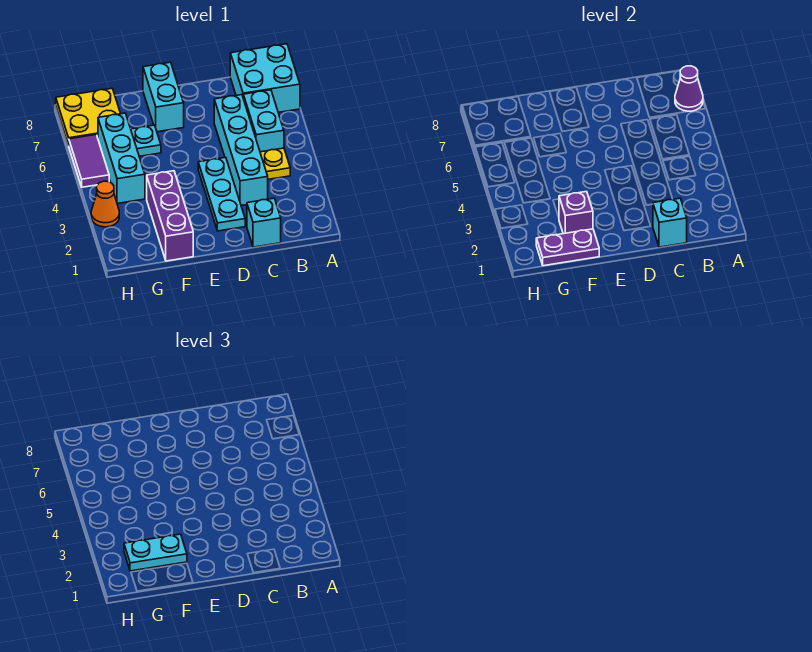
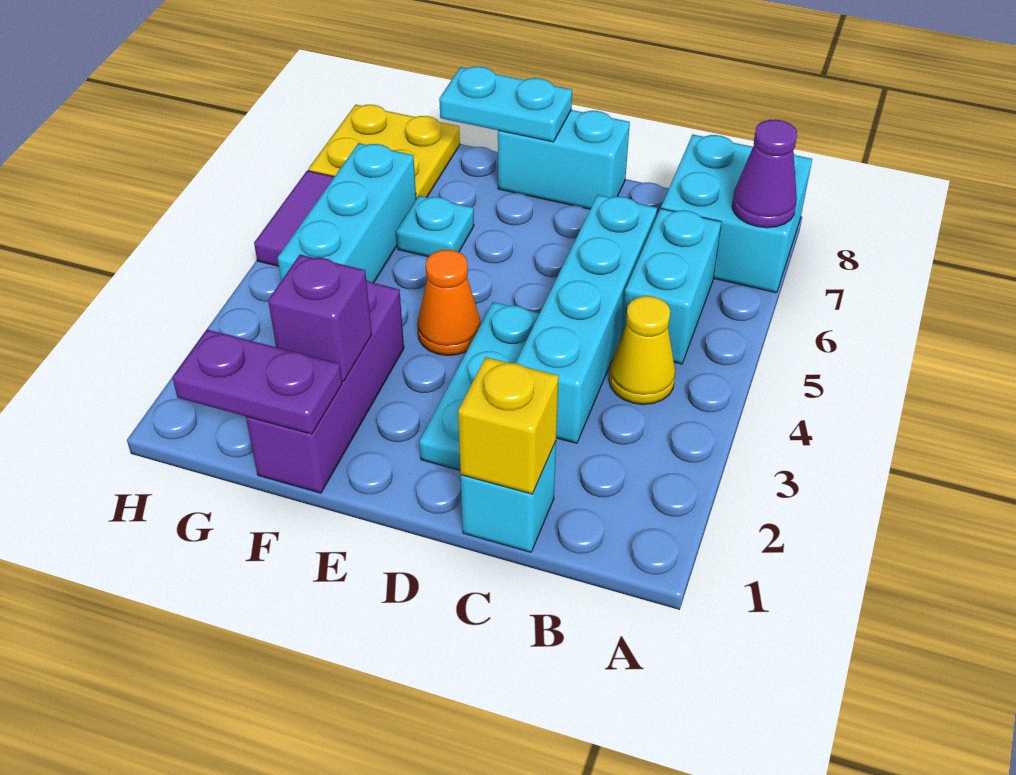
yellow 1x1 plate [260,148,290,179] -> yellow 1x1 cone [609,296,675,405]
cyan 1x1 brick [653,198,687,247] -> yellow 1x1 brick [458,357,559,494]
cyan 1x2 brick [143,62,184,132] -> cyan 1x2 brick turned to [498,110,630,209]
cyan 1x2 plate [124,534,187,571] -> cyan 1x2 plate moved to [439,67,572,142]
orange 1x1 cone [91,181,119,227] -> orange 1x1 cone moved to [417,250,481,356]

